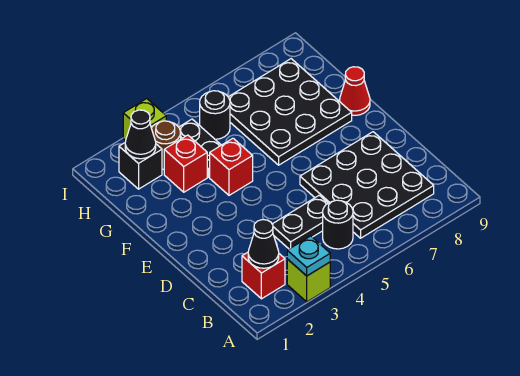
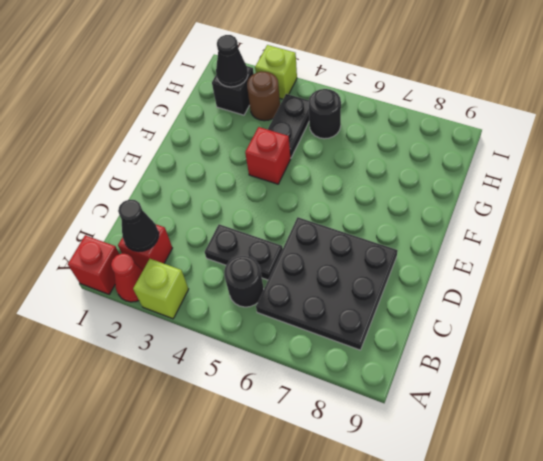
cyan 1x1 plate [287,236,330,276] -> none
black 3x3 plate [229,59,352,165] -> none
red 1x1 cone [340,67,370,115] -> red 1x1 cone moved to [111,254,143,302]
red 1x1 brick [164,135,207,192] -> red 1x1 brick moved to [68,235,119,294]

